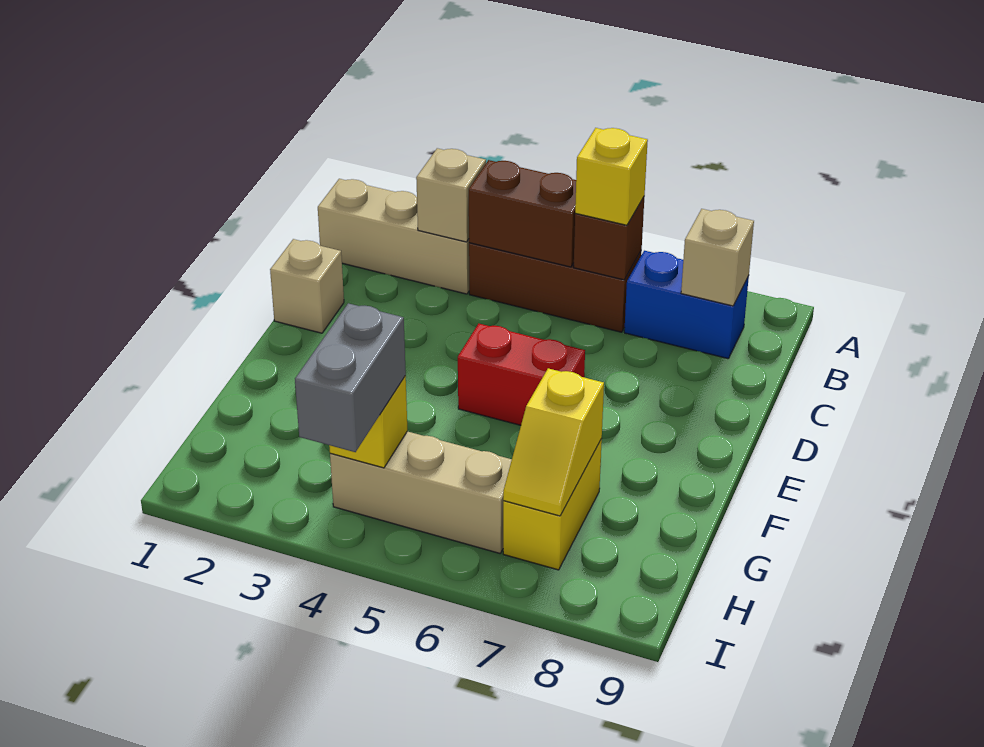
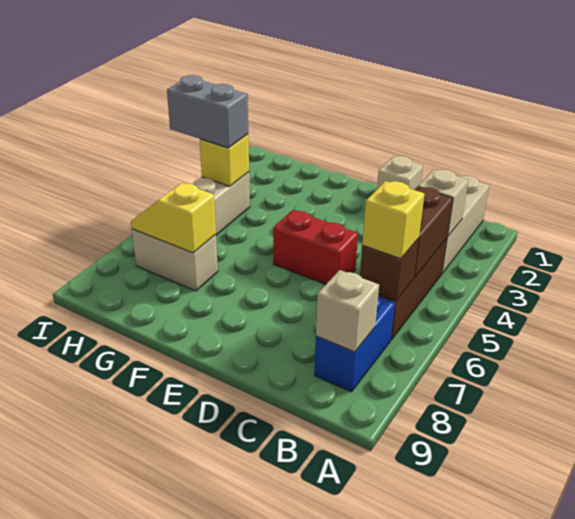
red 1x2 brick [458,324,585,425] -> red 1x2 brick turned to [273,210,358,284]
yellow 1x2 brick [503,439,602,570] -> tan 1x2 brick [132,229,218,291]

